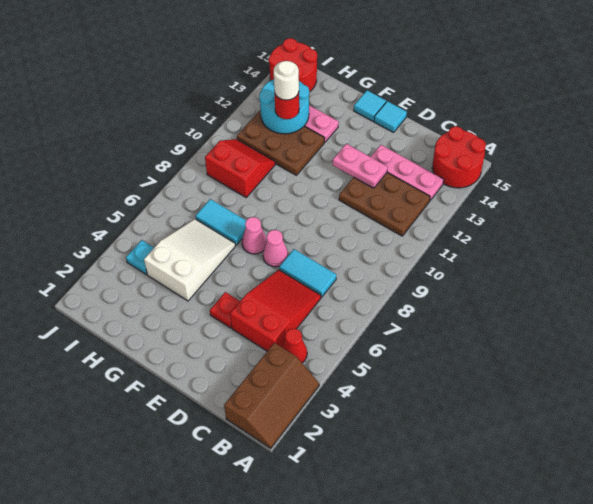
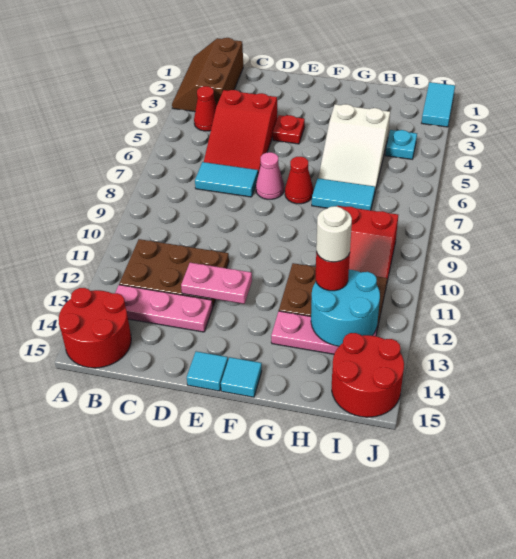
pink 1x1 cone [242,217,267,254] -> red 1x1 cone [285,157,313,204]
none -> cyan 1x2 tile [422,82,455,127]

